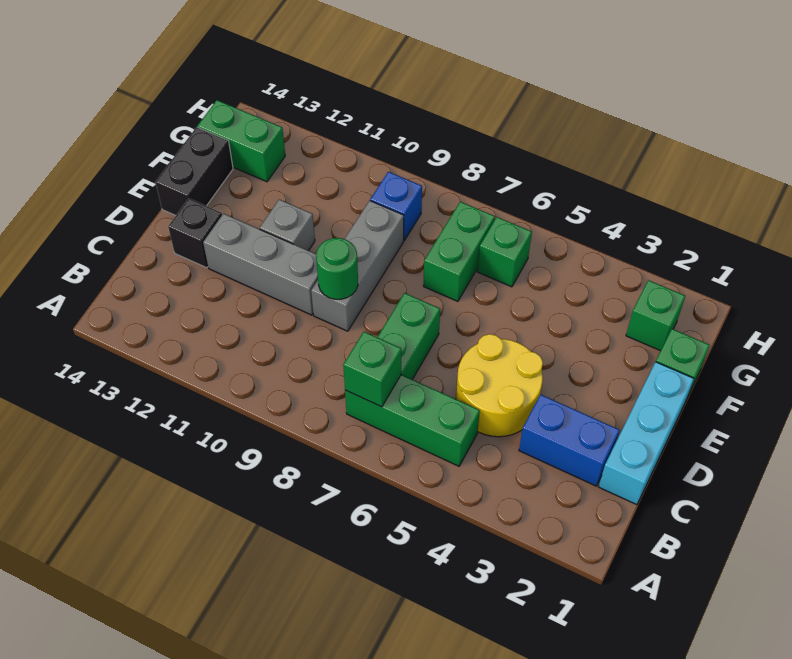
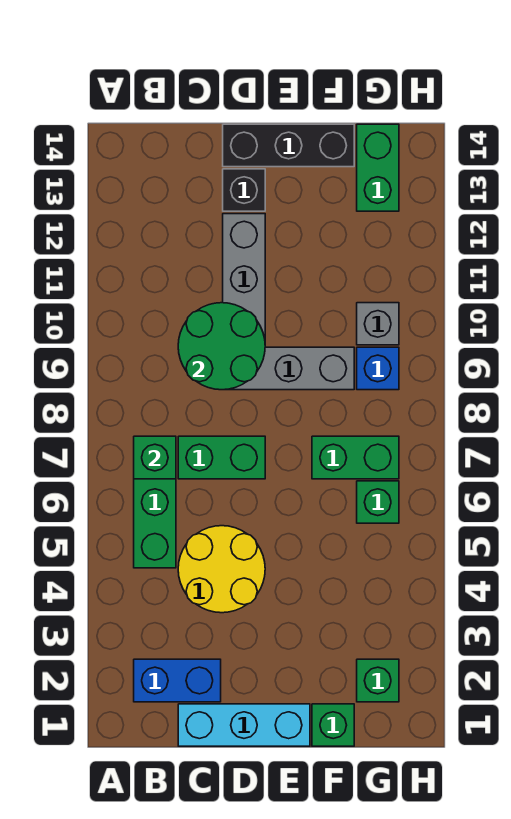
blue 1x2 brick [519,395,619,486] -> blue 1x2 brick turned to [134,659,221,702]
green 1x1 round brick [316,238,358,299] -> green 2x2 round brick [178,303,265,390]
grey 1x1 brick [260,200,315,251] -> grey 1x1 brick moved to [357,303,399,345]
black 1x2 brick [156,127,233,216] -> black 1x3 brick [223,124,354,167]

